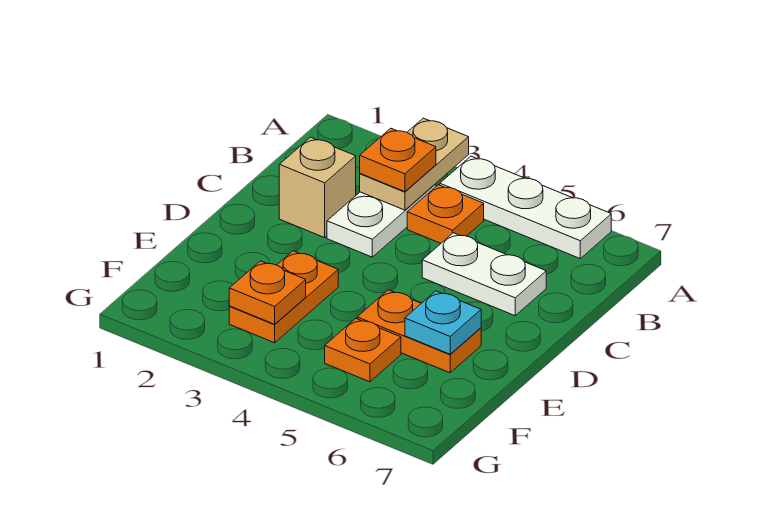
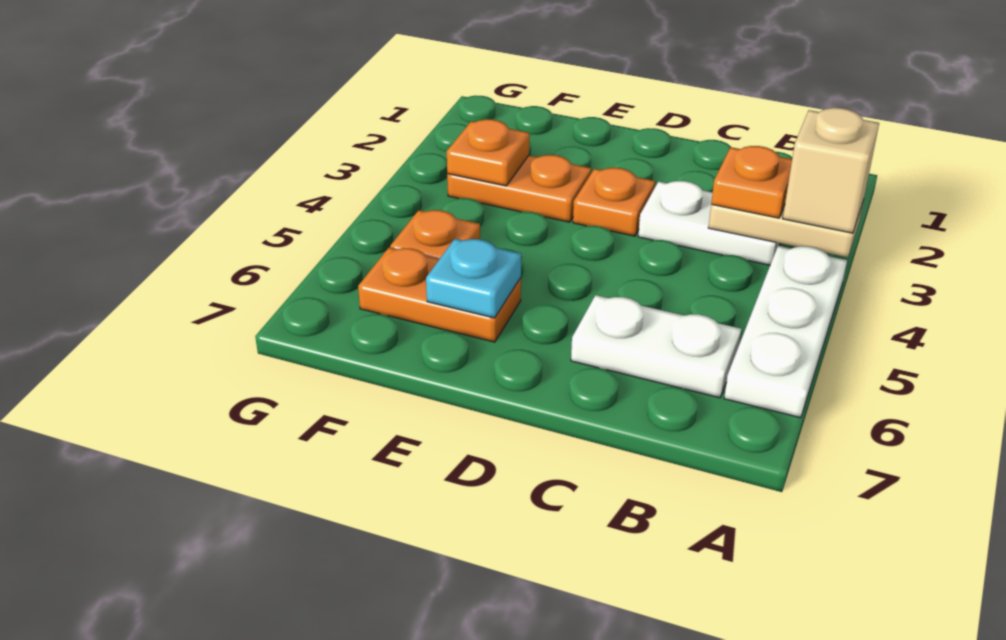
orange 1x1 plate [407,185,484,243] -> orange 1x1 plate moved to [573,168,655,236]
tan 1x1 brick [279,137,356,238] -> tan 1x1 brick moved to [783,108,879,233]
white 1x2 plate [422,233,546,316] -> white 1x2 plate turned to [571,295,741,398]
orange 1x2 plate [357,290,481,373] -> orange 1x2 plate turned to [358,248,521,342]

